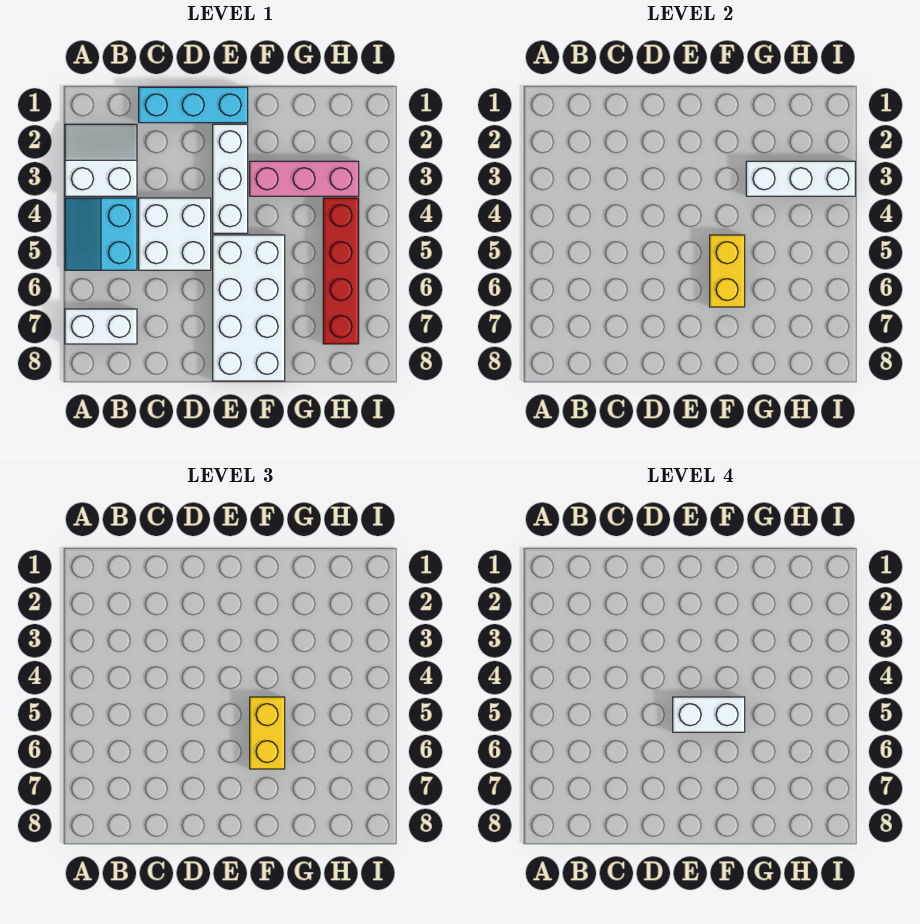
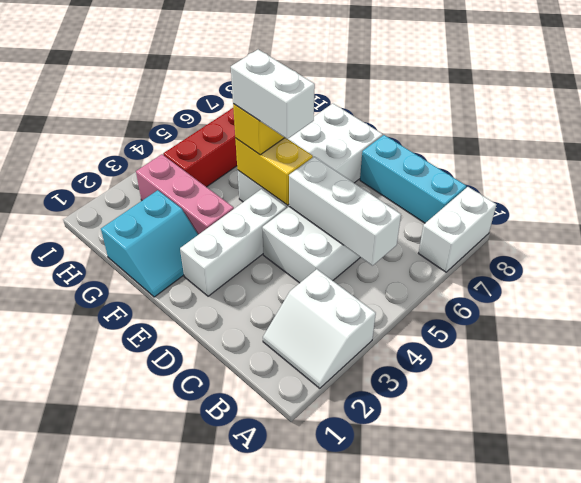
cyan 2x2 slope [65,198,137,270] -> cyan 2x2 slope moved to [101,190,198,297]
white 1x2 brick [65,309,137,344] -> white 1x2 brick turned to [418,187,496,272]
cyan 1x3 brick [139,87,248,123] -> cyan 1x3 brick moved to [360,135,466,223]
yellow 1x2 brick [710,235,745,307] -> yellow 1x2 brick turned to [235,138,313,205]
white 1x3 brick [746,161,855,196] -> white 1x3 brick moved to [289,157,401,266]

